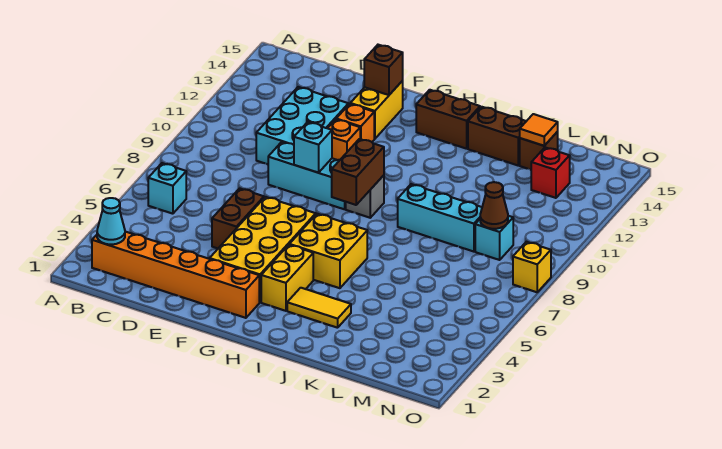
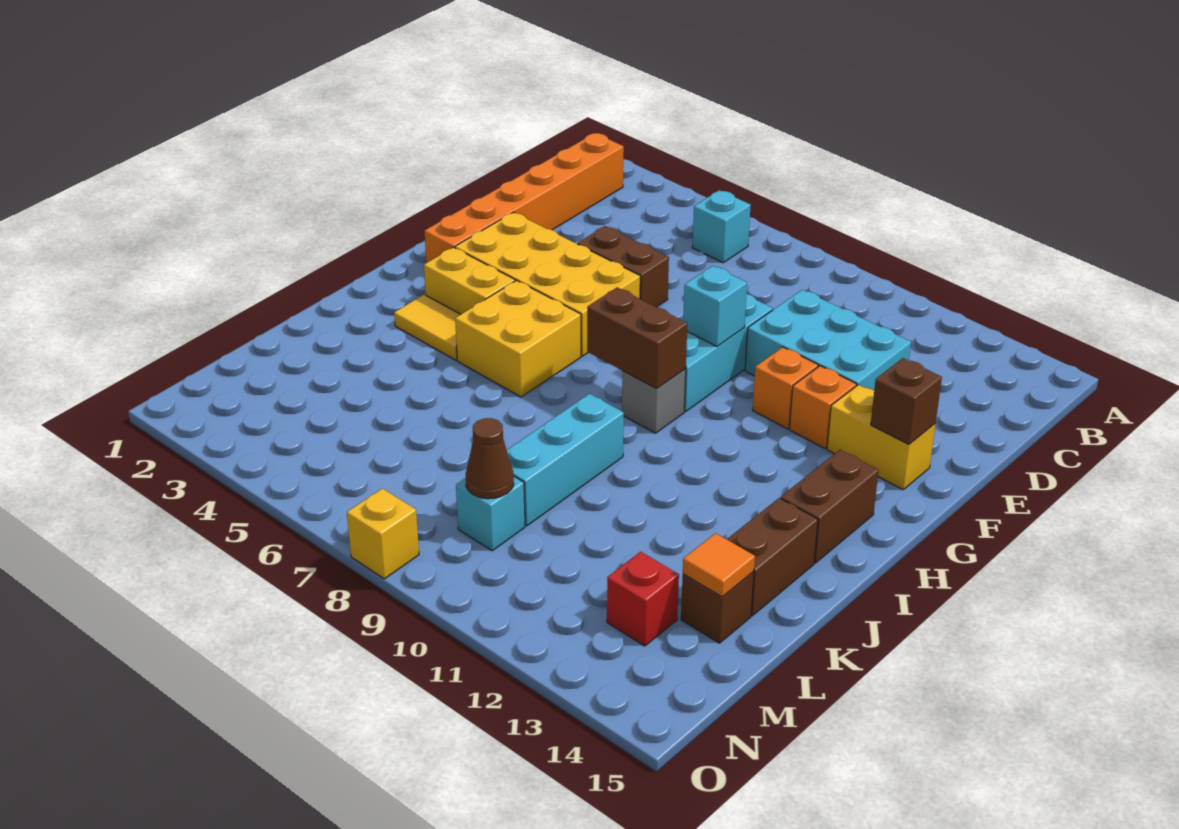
cyan 1x1 cone [97,198,125,244] -> none
yellow 1x2 tile [287,288,351,328] -> yellow 1x2 tile turned to [394,295,461,360]

